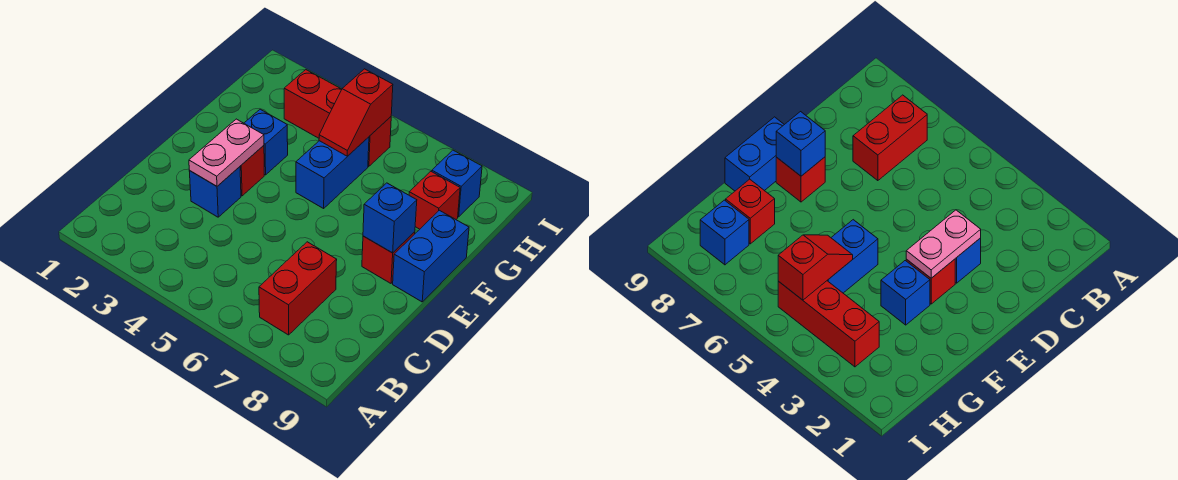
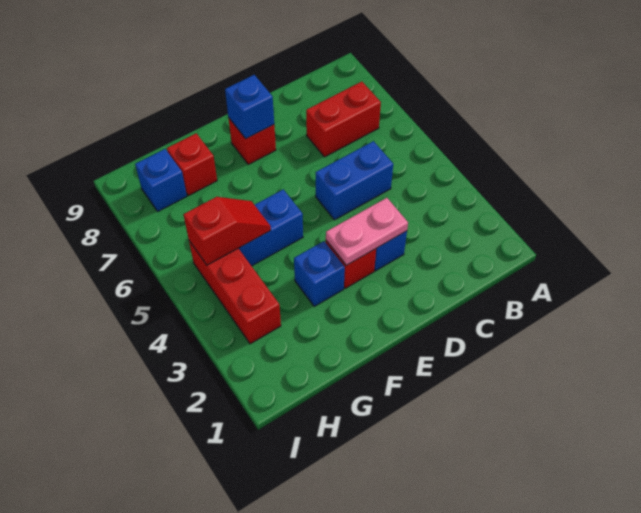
blue 1x2 brick [393,210,469,302] -> blue 1x2 brick moved to [316,141,393,220]

